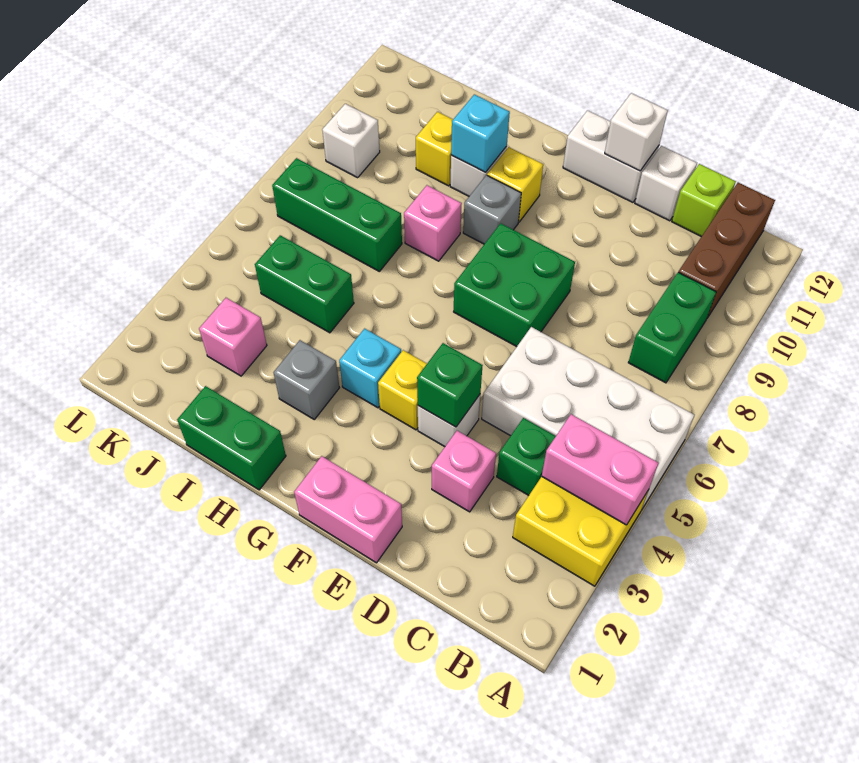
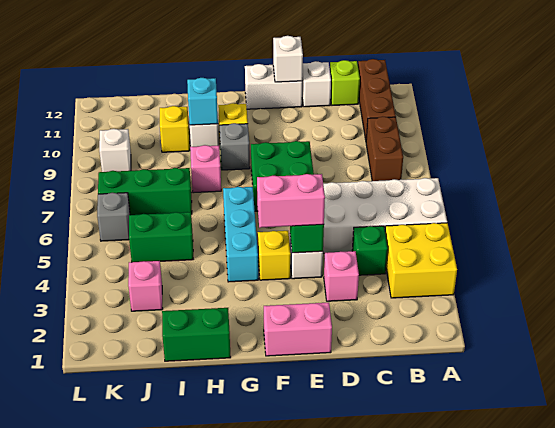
pink 1x2 brick [542,414,658,525] -> pink 1x2 brick moved to [257,174,325,228]
green 1x2 brick [628,272,716,383] -> brown 1x2 brick [366,117,403,181]
cyan 1x1 brick [339,329,401,408] -> cyan 1x3 brick [223,187,258,282]
grey 1x1 brick [274,340,339,419] -> grey 1x1 brick moved to [97,193,130,241]

